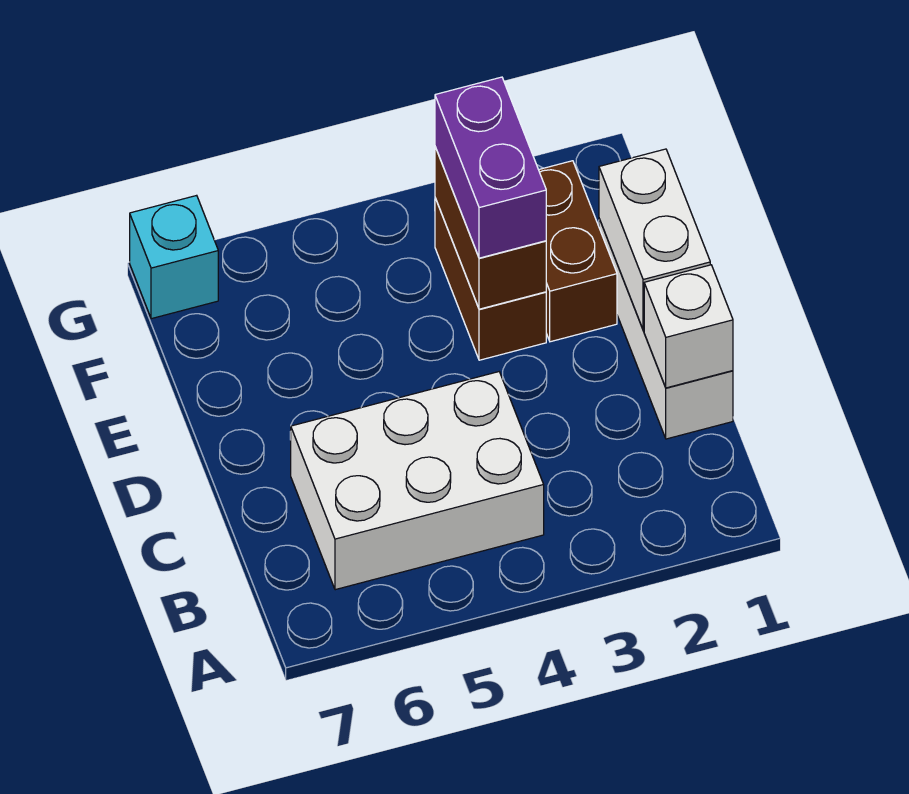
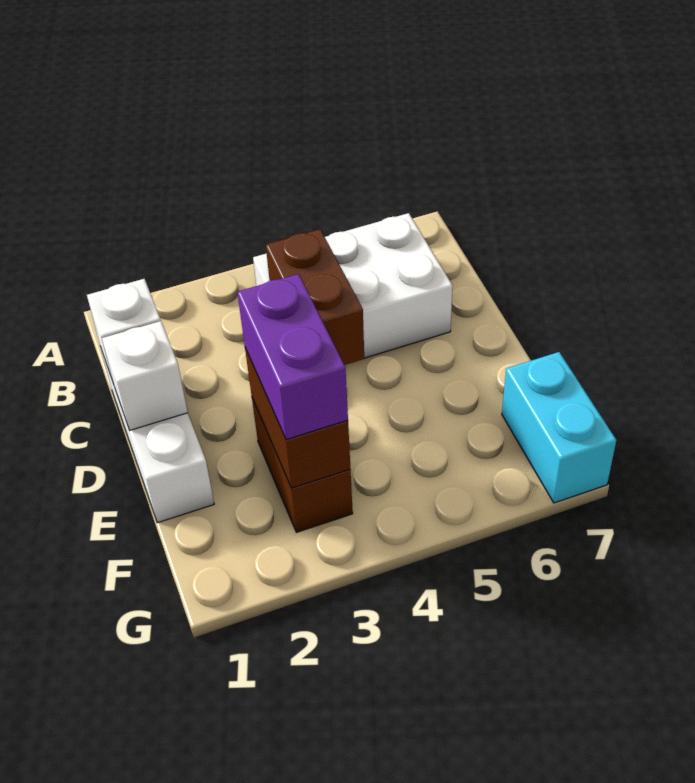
white 1x2 brick [599,149,710,330] -> white 1x1 brick [102,321,188,431]
brown 1x2 brick [539,161,617,342] -> brown 1x2 brick moved to [266,229,364,365]
cyan 1x1 brick [130,195,218,319] -> cyan 1x2 brick [502,352,616,503]

